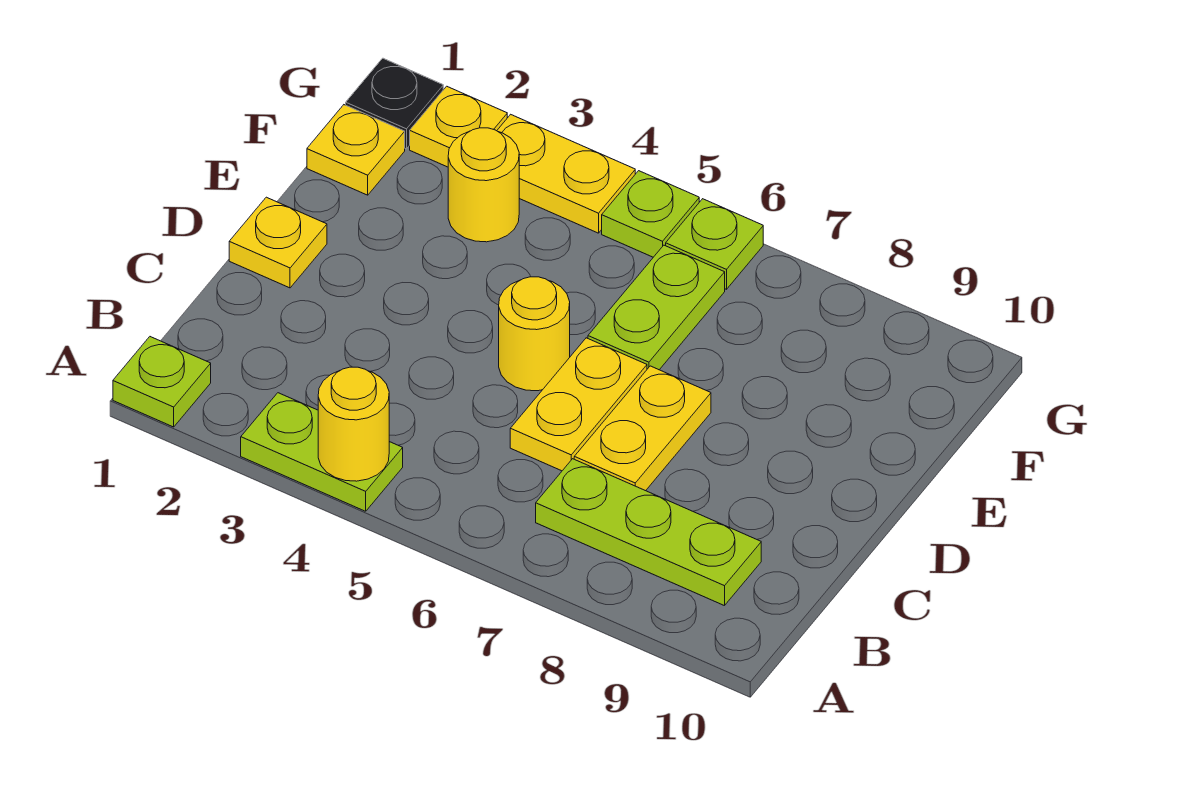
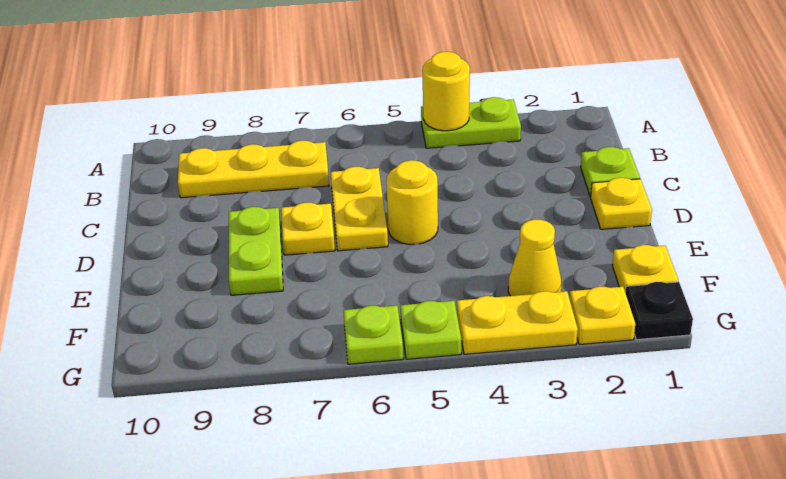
lime 1x1 plate [113,337,211,427] -> lime 1x1 plate moved to [581,147,640,197]
lime 1x3 plate [536,459,761,606] -> yellow 1x3 plate [178,141,329,198]
yellow 1x2 plate [574,366,711,491] -> yellow 1x1 plate [281,203,335,255]
lime 1x2 plate [588,245,725,370] -> lime 1x2 plate moved to [229,207,283,295]
yellow 1x1 round brick [448,128,519,242] -> yellow 1x1 cone [508,220,561,296]

